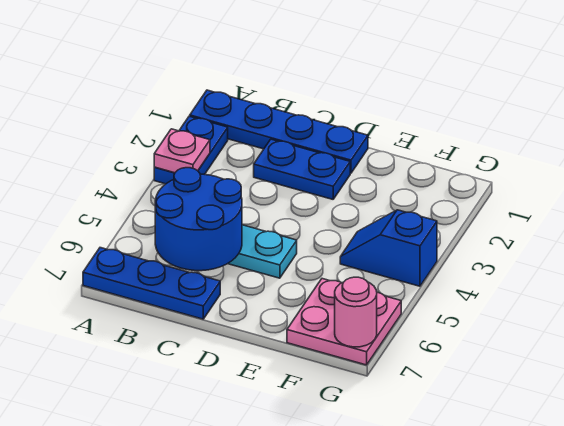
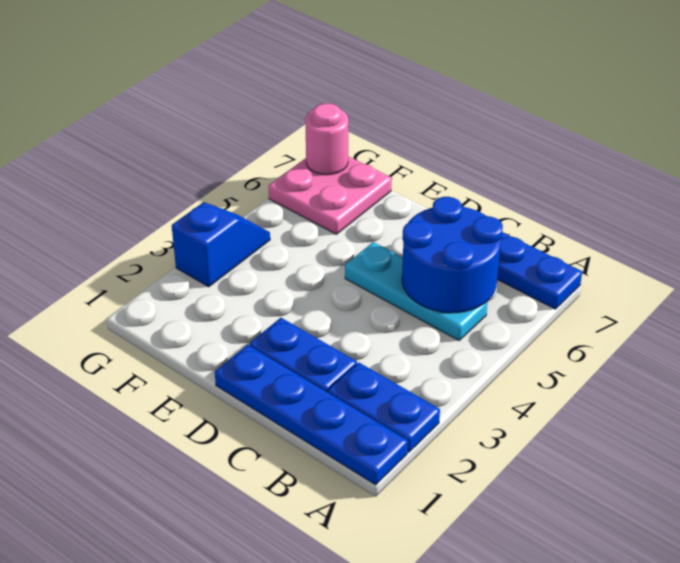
blue 1x2 plate [154,116,228,184] -> blue 1x2 plate turned to [328,363,440,452]
pink 1x1 plate [154,129,210,173] -> none
blue 1x2 slope [340,210,437,286] -> blue 1x2 slope turned to [172,202,270,287]

